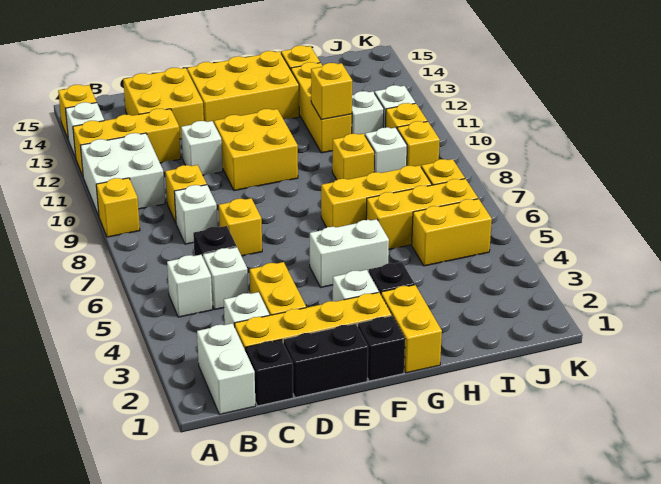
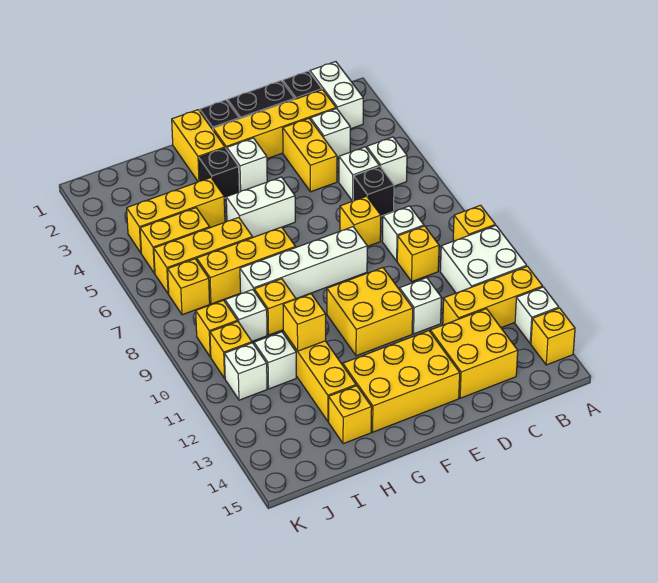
none -> white 1x4 brick [240,227,367,299]
none -> yellow 1x3 brick [127,178,225,253]

